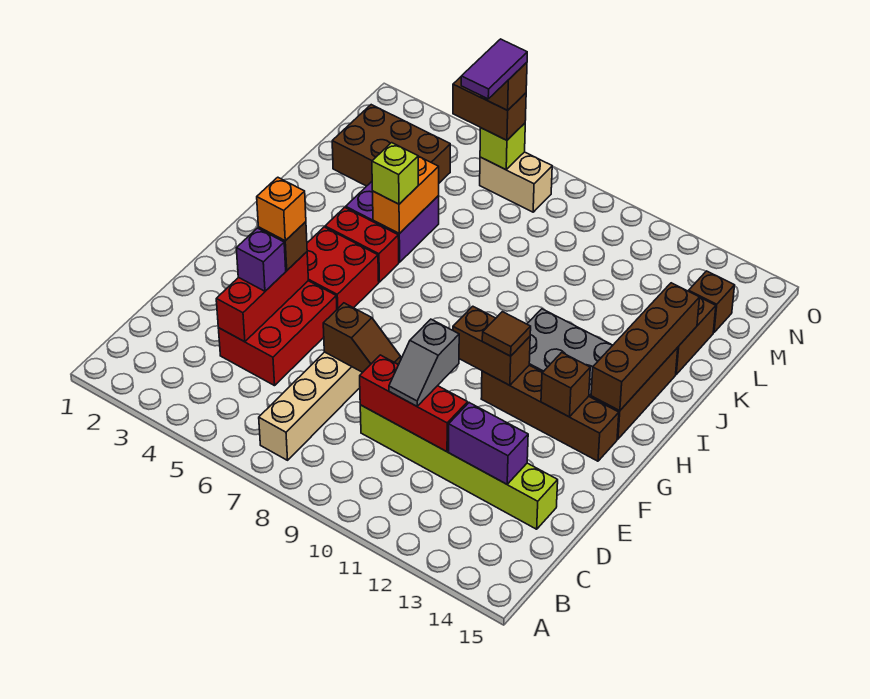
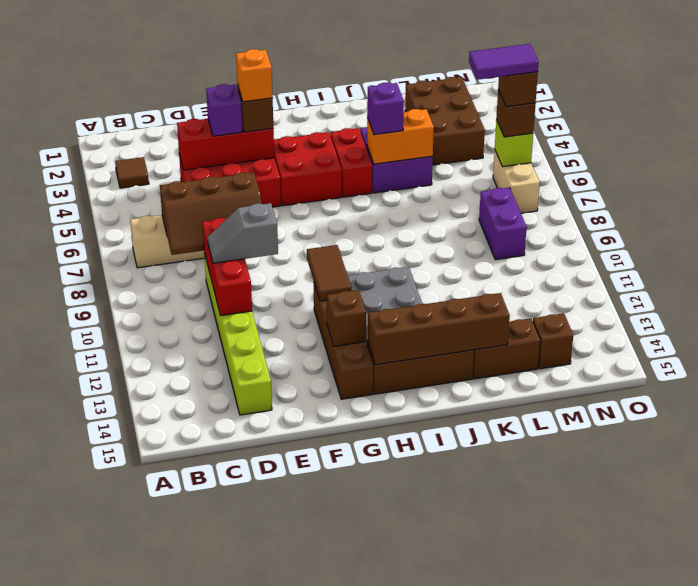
purple 1x2 brick [449,403,528,484] -> purple 1x2 brick moved to [479,188,527,260]
brown 1x2 slope [323,303,401,372] -> brown 2x3 slope [160,172,262,255]
brown 1x2 brick [453,306,530,385] -> brown 1x2 tile [307,245,351,301]
brown 1x1 tile [482,312,531,356] -> brown 1x1 tile moved to [115,157,149,188]
lime 1x1 brick [372,143,418,204] -> purple 1x1 brick [367,83,404,135]
brown 1x2 brick [453,77,526,140] -> brown 1x1 brick [496,90,536,137]

